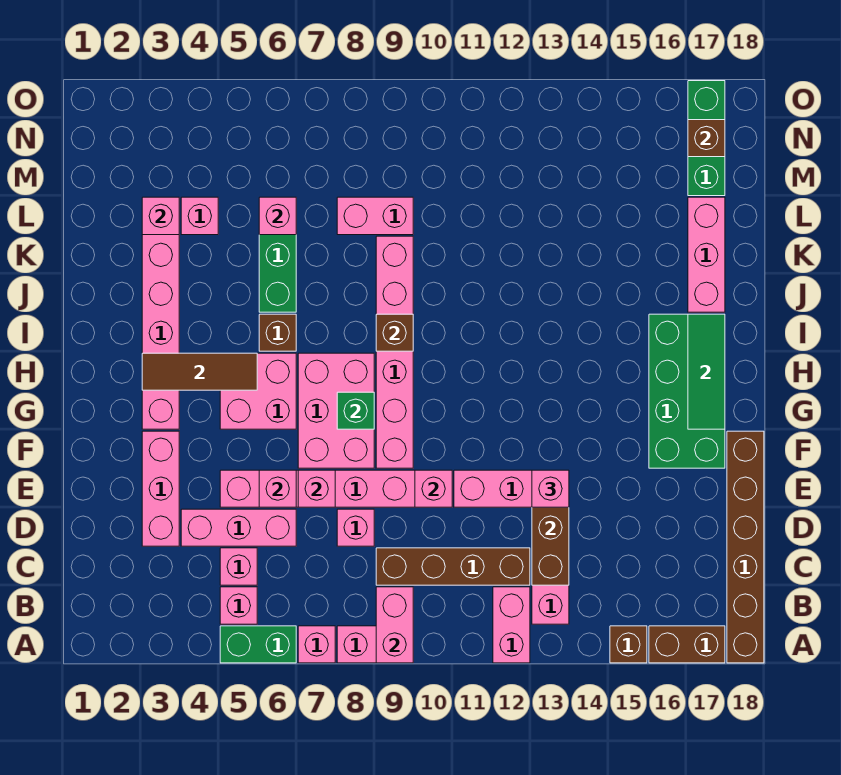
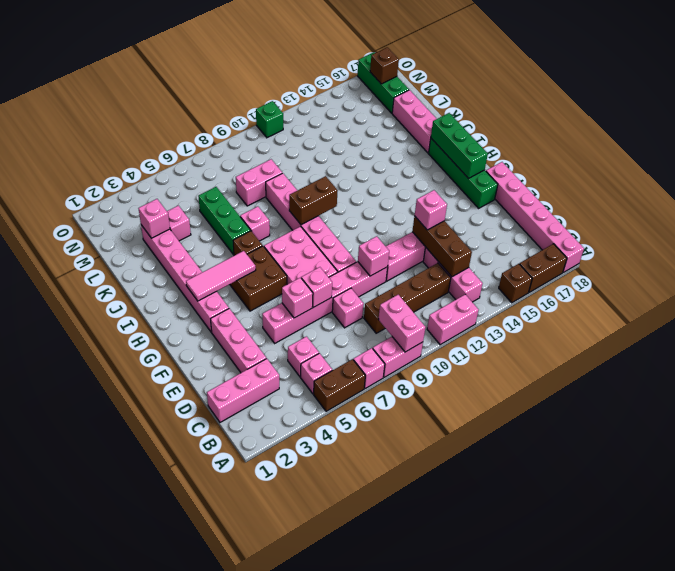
green 1x2 brick [220,626,296,663] -> brown 1x2 brick [314,359,365,411]
pink 1x2 brick [493,587,530,663] -> pink 1x2 brick turned to [427,294,479,345]
brown 1x6 brick [727,431,764,663] -> pink 1x6 brick [486,162,584,272]
pink 1x3 brick [181,509,296,546] -> pink 1x3 brick moved to [207,359,279,422]
green 2x4 brick [649,314,725,468] -> green 1x4 brick [428,138,498,208]
pink 2x2 brick [220,353,296,429] -> brown 2x2 brick [230,246,287,311]
green 1x1 brick [337,392,374,429] -> green 1x1 brick moved to [256,101,283,138]
green 1x3 tile [688,314,725,429] -> green 1x3 brick [431,113,488,179]
brown 1x3 tile [142,353,257,390] -> pink 1x3 tile [186,251,256,301]
brown 1x1 brick [376,314,413,351] -> brown 1x2 brick [289,176,338,225]
pink 1x1 brick [259,197,296,235] -> pink 1x1 brick moved to [240,206,270,241]

